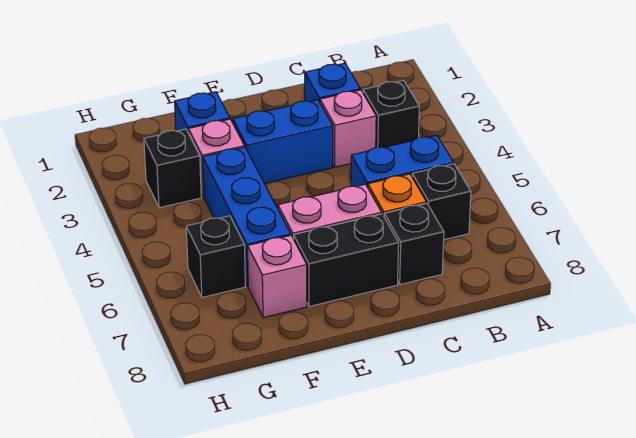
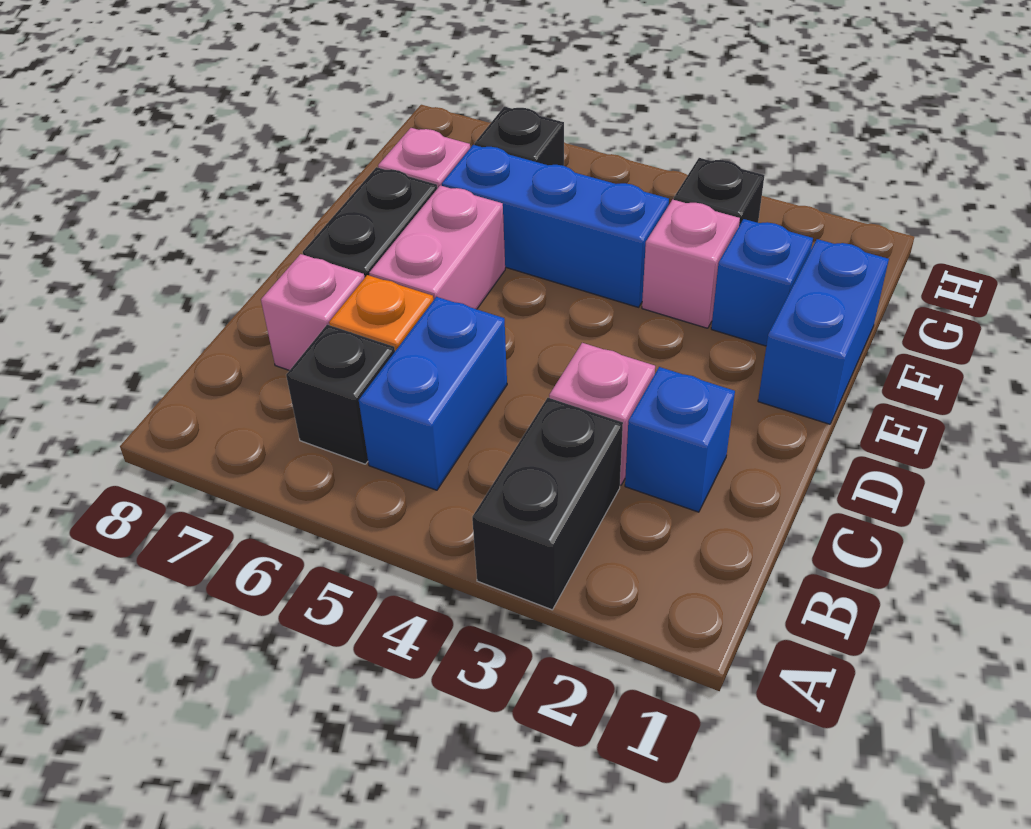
black 1x1 brick [363,80,419,147] -> black 1x2 brick [472,398,623,610]
black 1x1 brick [384,203,444,284] -> pink 1x1 brick [261,254,365,370]
blue 1x2 brick [233,100,333,184] -> blue 1x2 brick moved to [758,239,889,424]

